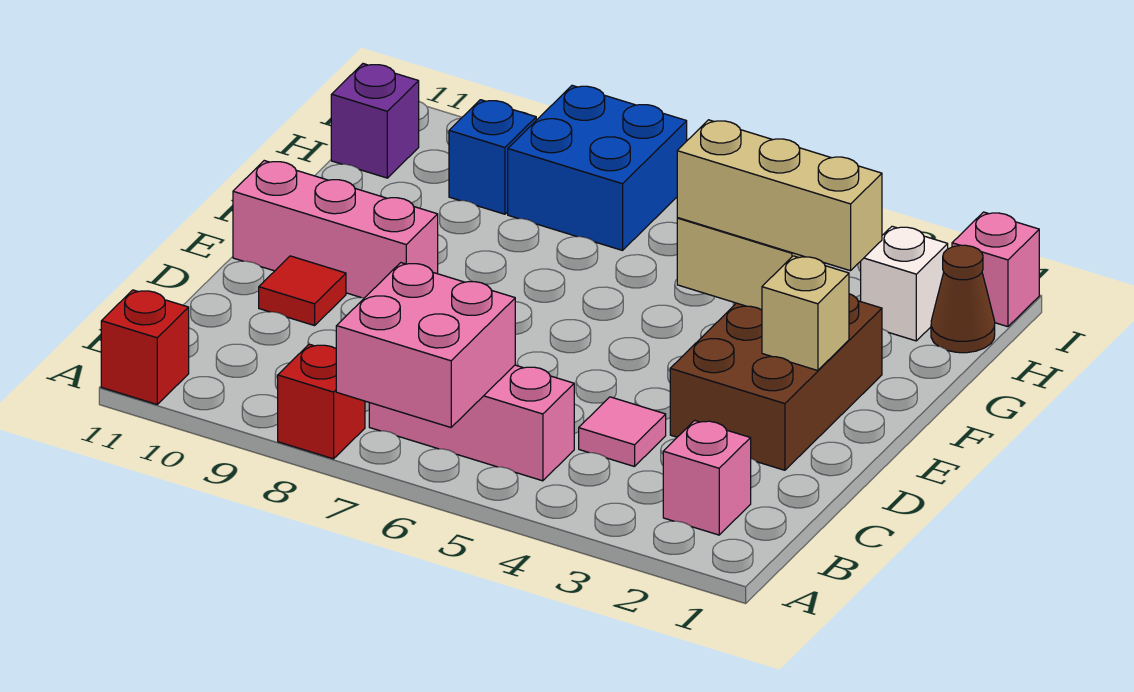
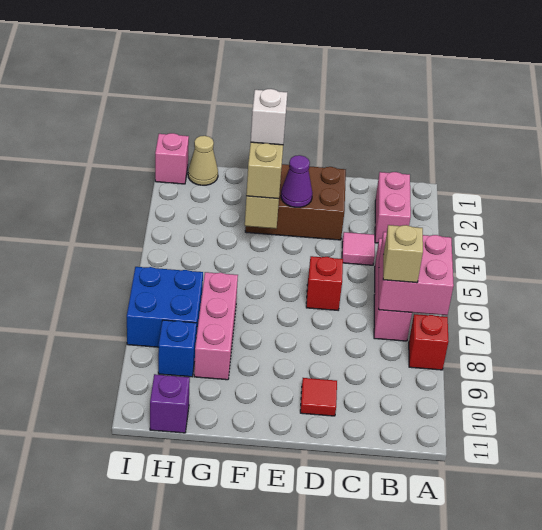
red 1x1 brick [101,290,189,404] -> red 1x1 brick moved to [306,256,343,310]
pink 1x1 brick [663,420,751,535] -> pink 1x2 brick [375,172,411,243]
tan 1x1 brick [762,256,849,371] -> tan 1x1 brick moved to [383,225,423,283]
none -> purple 1x1 cone [281,155,312,207]
pink 1x3 brick [233,161,438,298] -> pink 1x3 brick moved to [194,272,238,380]
brown 1x1 cone [931,245,995,353] -> tan 1x1 cone [188,136,218,185]
white 1x1 brick [861,226,948,341] -> white 1x1 brick moved to [251,89,287,145]

